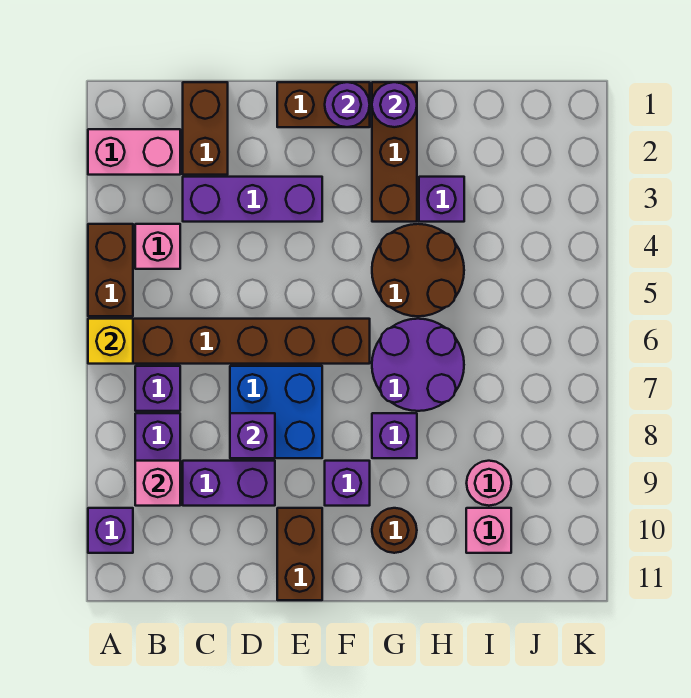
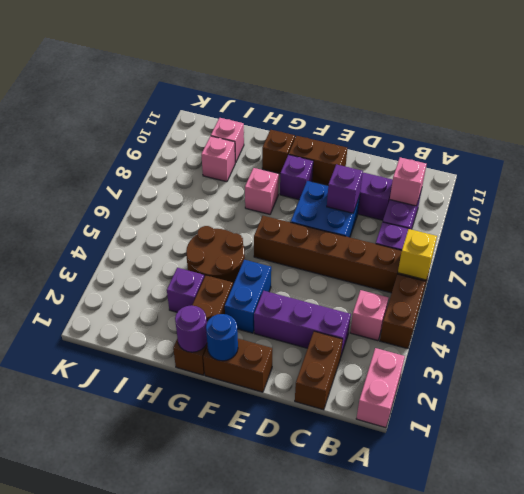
pink 1x2 brick [88,129,180,175] -> pink 1x2 brick turned to [356,348,405,428]
purple 1x1 brick [88,508,133,553] -> none
brown 1x2 brick [277,508,322,600] -> brown 1x2 brick turned to [289,136,347,185]
purple 1x1 round brick [325,82,370,127] -> blue 1x1 round brick [206,314,238,361]
none -> blue 1x2 brick [225,260,271,333]
purple 2x2 round brick [372,319,464,411] -> none
purple 1x1 brick [372,413,417,458] -> pink 1x1 brick [245,168,279,214]
brown 1x1 round brick [372,508,417,553] -> brown 1x1 brick [262,130,295,173]
pink 1x1 round brick [467,461,511,506] -> pink 1x1 brick [201,136,235,182]

